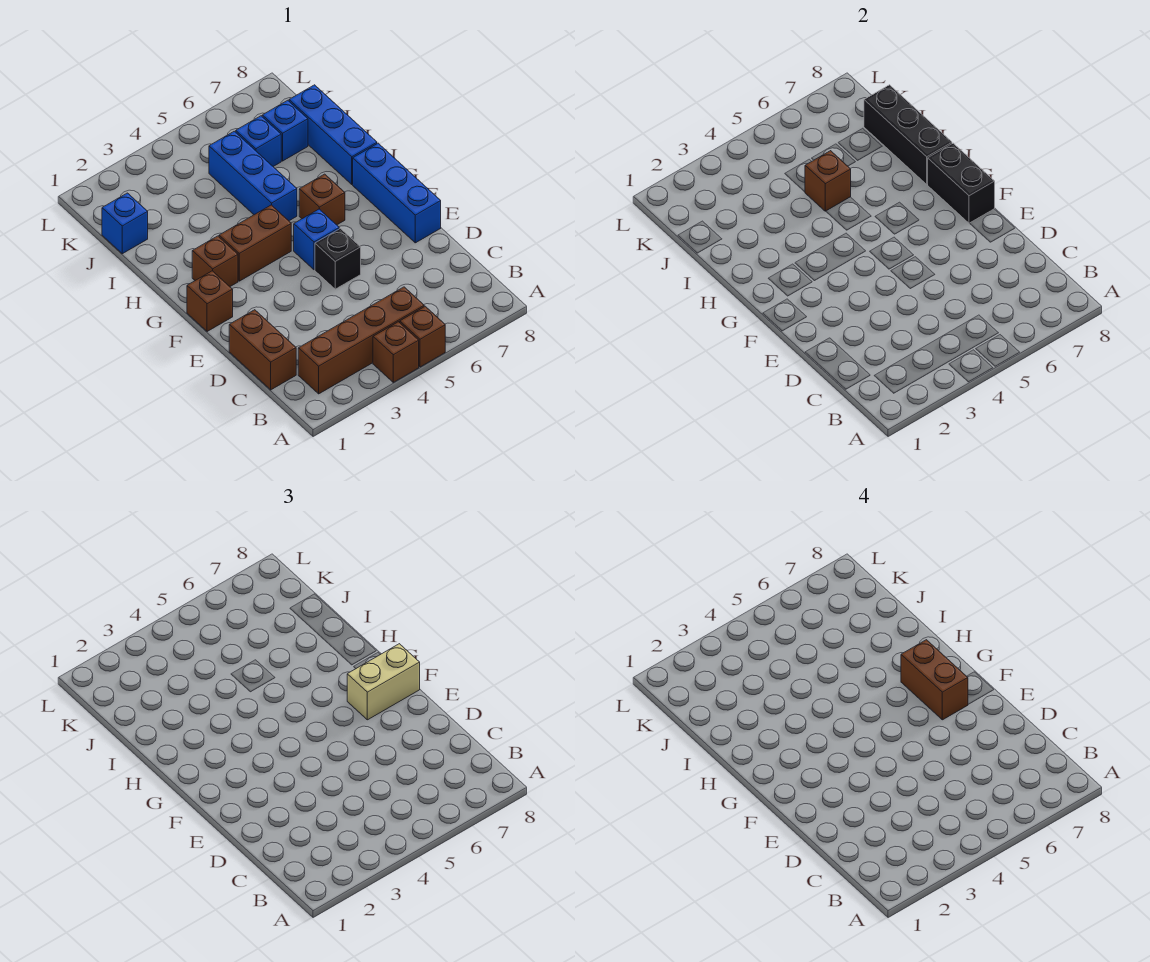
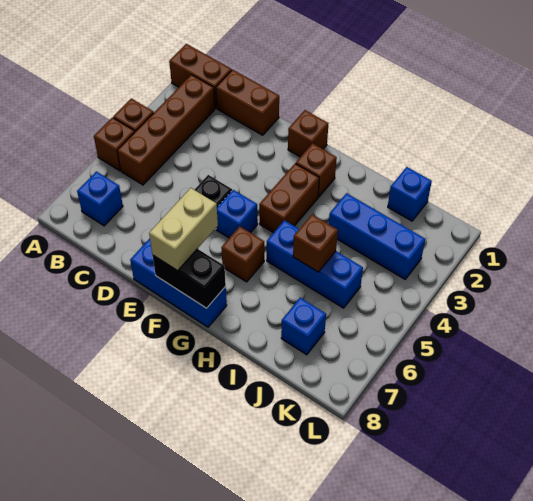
brown 1x2 brick [901,640,968,720] -> brown 1x2 brick moved to [169,44,232,108]
blue 1x3 brick [289,85,377,184] -> blue 1x3 brick moved to [329,193,425,279]
black 1x3 brick [864,85,952,184] -> none
blue 1x1 brick [236,116,281,166] -> blue 1x1 brick moved to [77,171,123,226]

